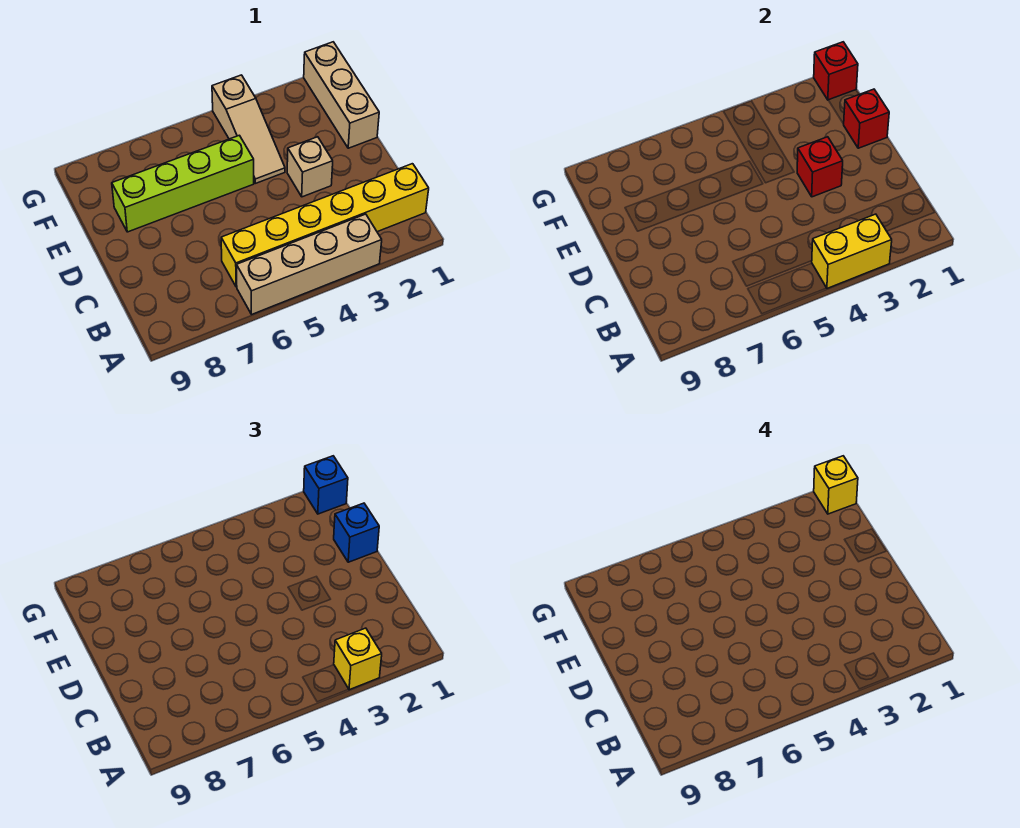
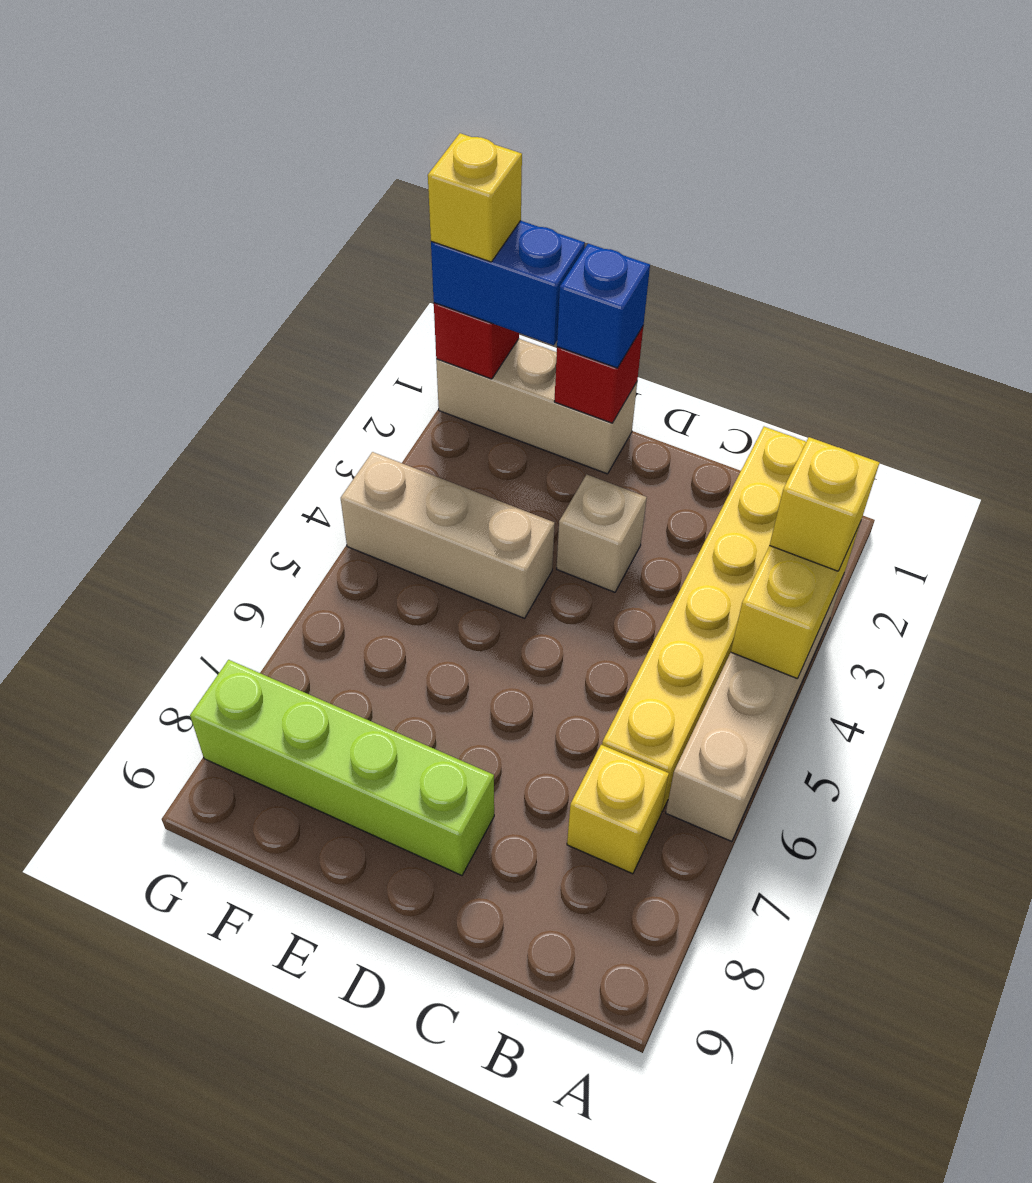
none -> yellow 1x1 brick [567,745,669,874]
red 1x1 brick [797,137,843,197] -> none
tan 1x3 slope [212,75,285,183] -> tan 1x3 brick [341,452,555,618]
lime 1x4 brick [112,135,254,232] -> lime 1x4 brick turned to [190,660,494,876]
blue 1x1 brick [304,456,348,514] -> blue 1x2 brick [431,221,585,345]

